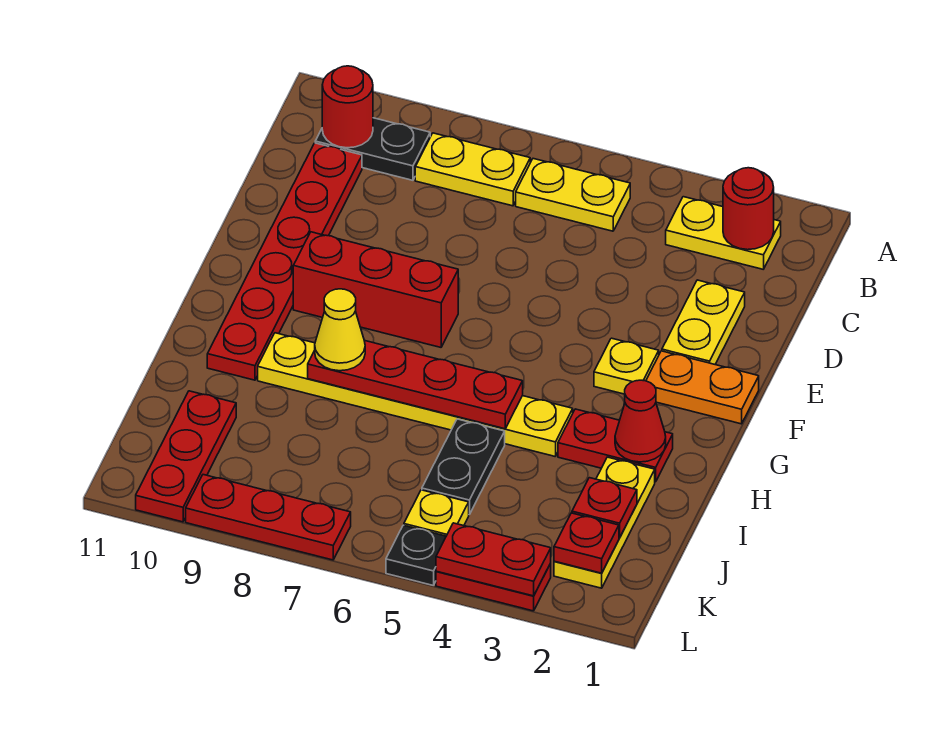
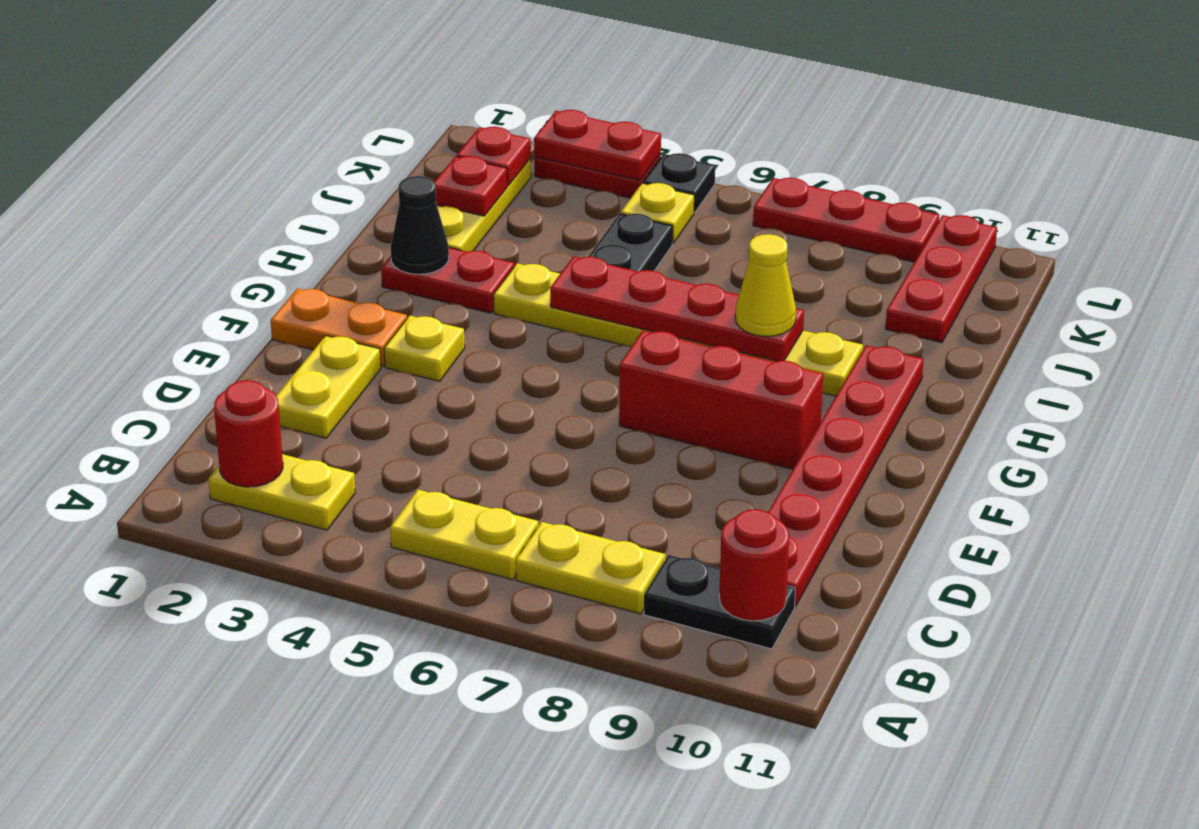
red 1x1 cone [615,380,666,462] -> black 1x1 cone [391,176,449,274]

